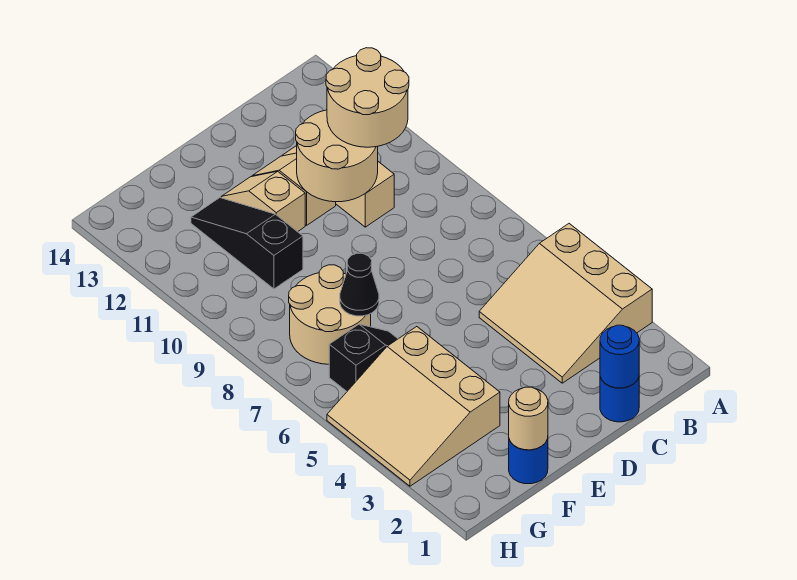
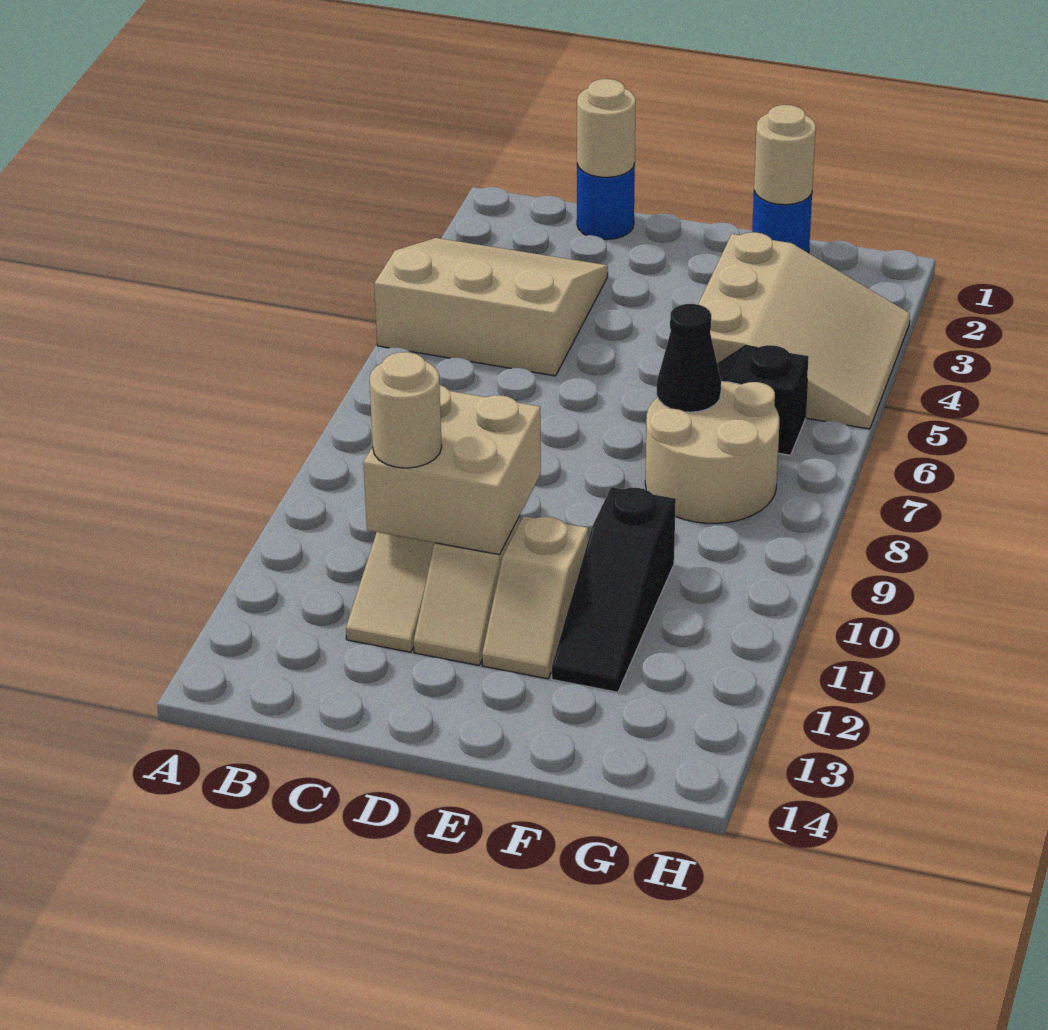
tan 3x3 slope [479,224,652,383] -> tan 3x3 slope turned to [374,238,608,376]
tan 2x2 round brick [326,48,409,147] -> tan 1x1 round brick [369,352,442,468]
blue 1x1 round brick [600,325,639,388] -> tan 1x1 round brick [577,79,636,177]
tan 2x2 round brick [296,110,378,202] -> tan 2x2 brick [363,385,541,555]

